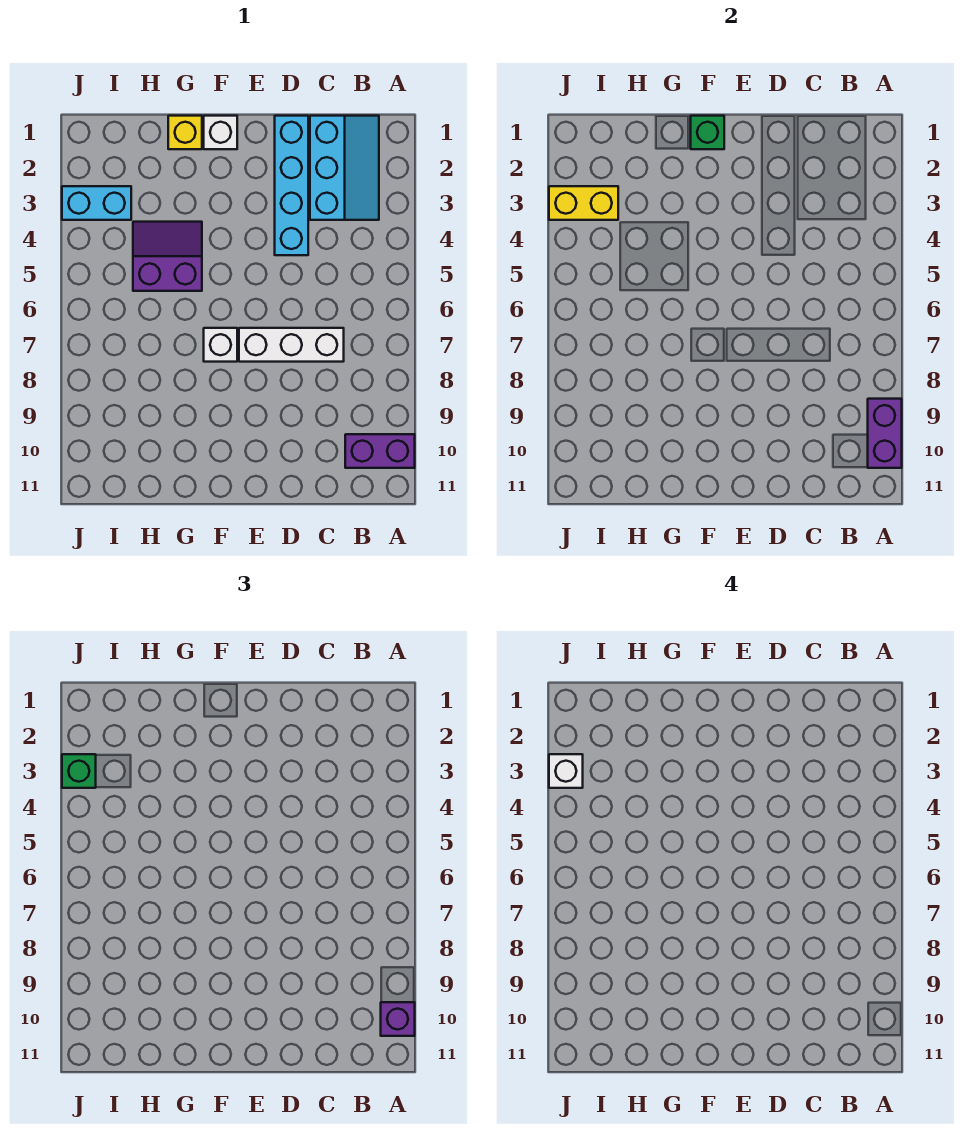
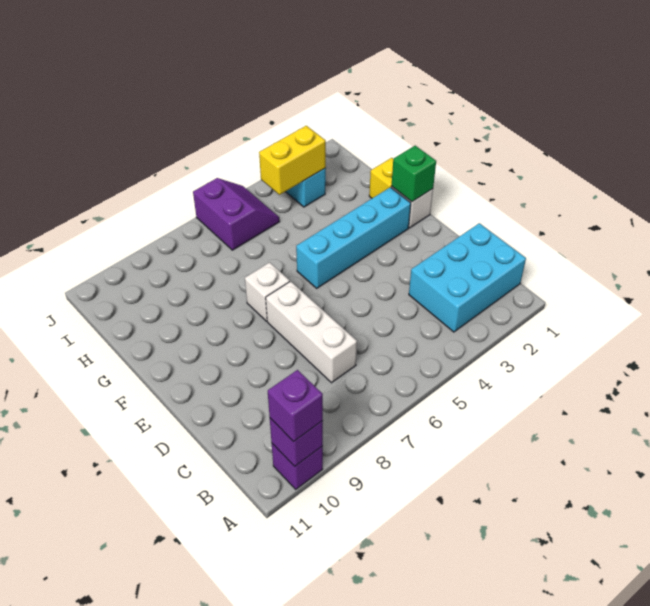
purple 1x2 brick [868,399,902,468] -> purple 1x1 brick [270,418,323,466]
purple 1x2 brick [345,434,415,468] -> purple 1x1 brick [272,444,323,489]
cyan 2x3 slope [310,116,379,220] -> cyan 2x3 brick [409,223,526,332]
cyan 1x4 brick [275,116,308,255] -> cyan 1x4 brick moved to [296,187,411,288]
purple 2x2 slope [133,222,202,291] -> purple 2x2 slope moved to [193,178,280,250]
yellow 1x2 brick [549,186,618,220] -> yellow 1x2 brick turned to [259,126,326,195]
green 1x1 brick [62,754,96,788] -> none
white 1x1 brick [549,754,583,788] -> none

